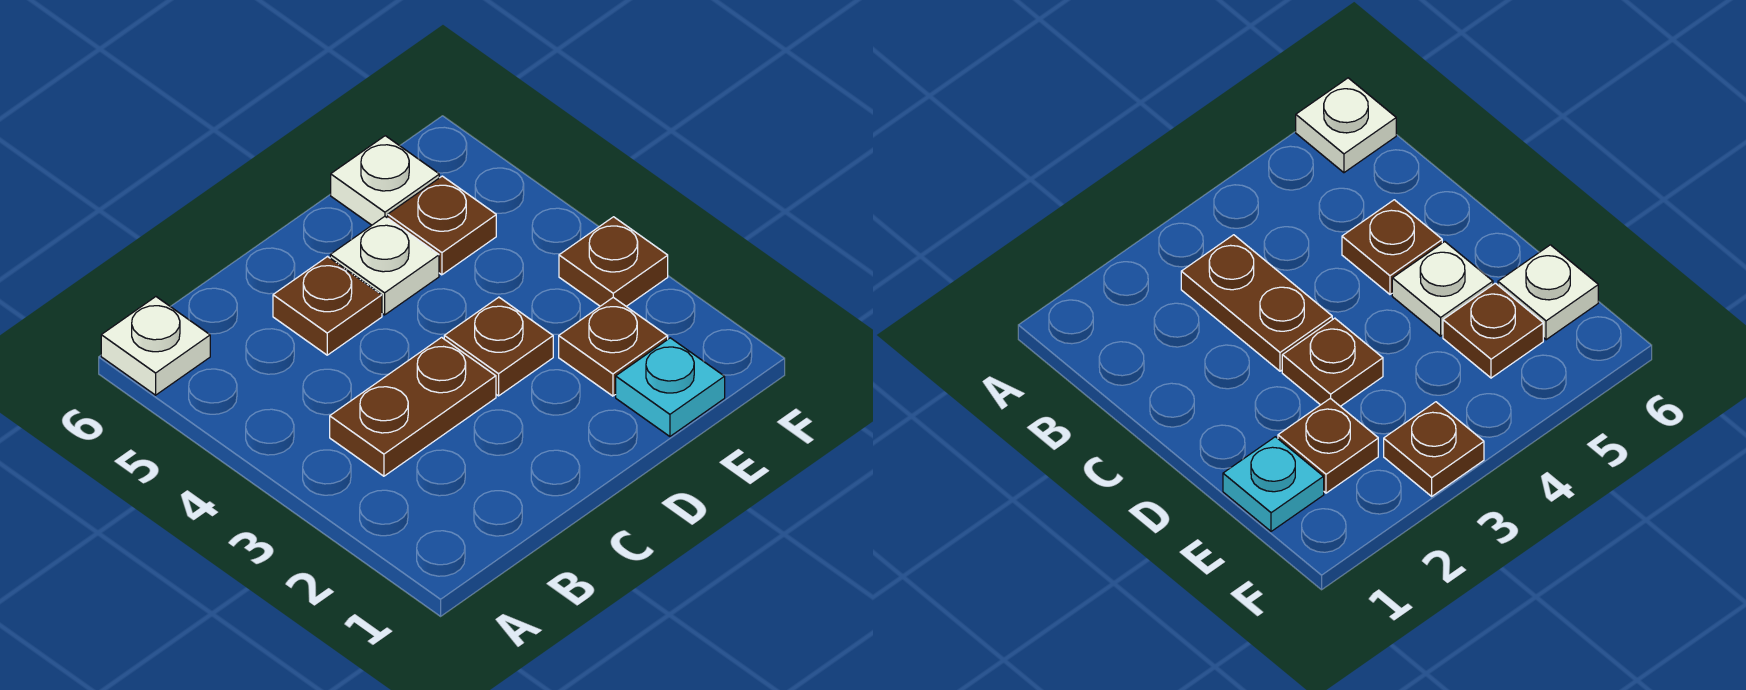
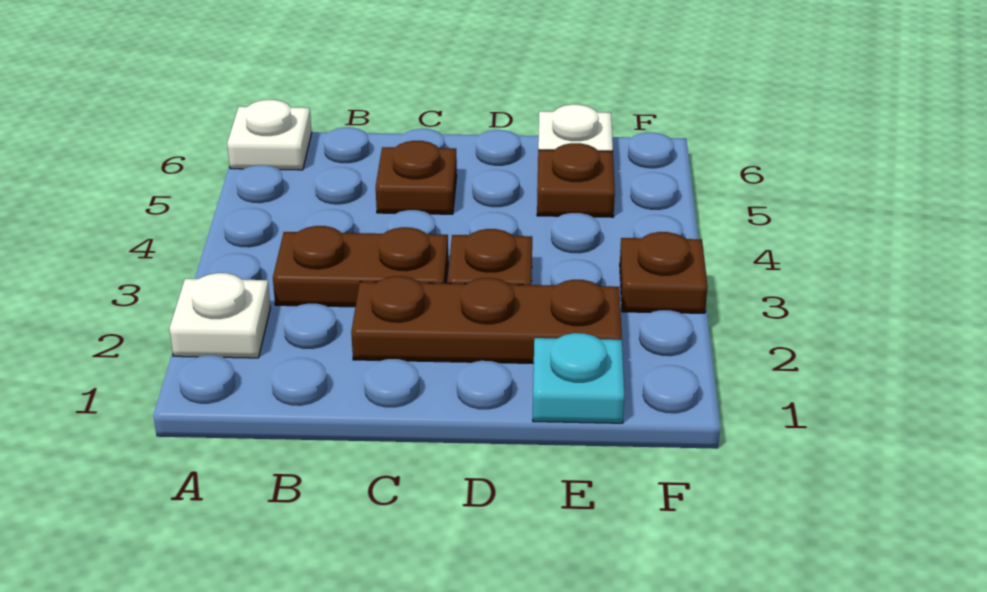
white 1x1 plate [330,216,439,315] -> white 1x1 plate moved to [169,273,270,358]
brown 1x1 plate [559,297,668,396] -> brown 1x3 plate [351,276,622,363]

